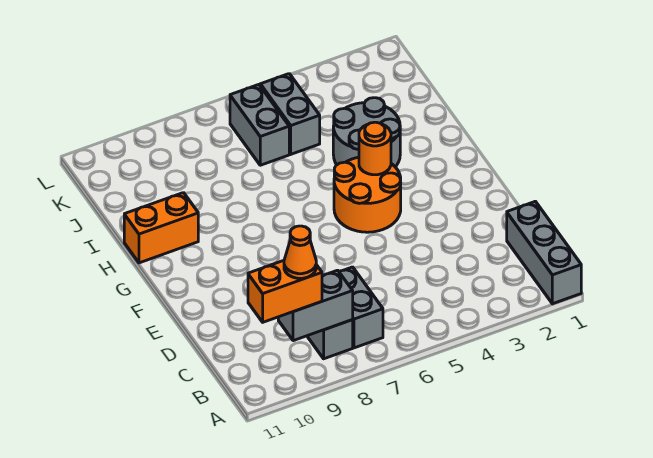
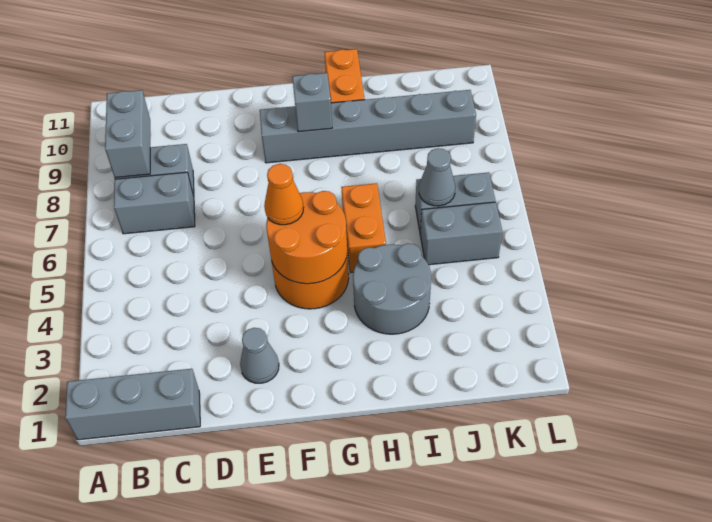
orange 1x2 brick [248,261,322,322] -> orange 1x2 brick moved to [341,183,386,273]
orange 1x1 cone [284,226,316,278] -> orange 1x1 cone moved to [264,164,303,225]
none -> grey 1x1 cone [240,328,279,383]
none -> grey 1x6 brick [260,90,476,163]
orange 1x1 round brick [359,122,391,175] -> orange 2x2 round brick [266,191,347,284]
none -> grey 1x1 brick [292,73,332,132]
none -> grey 1x1 cone [419,148,455,206]

